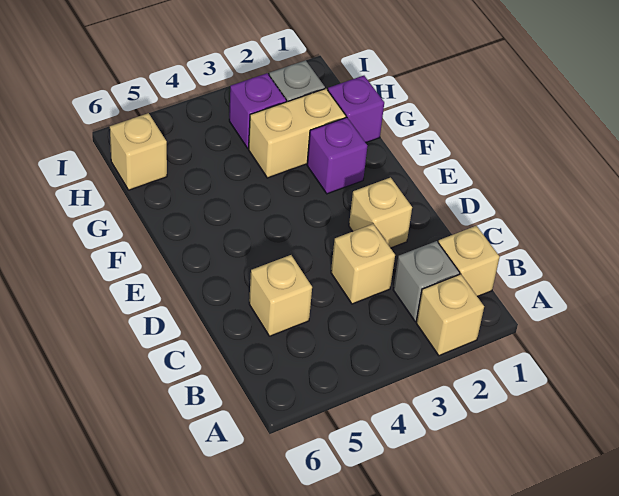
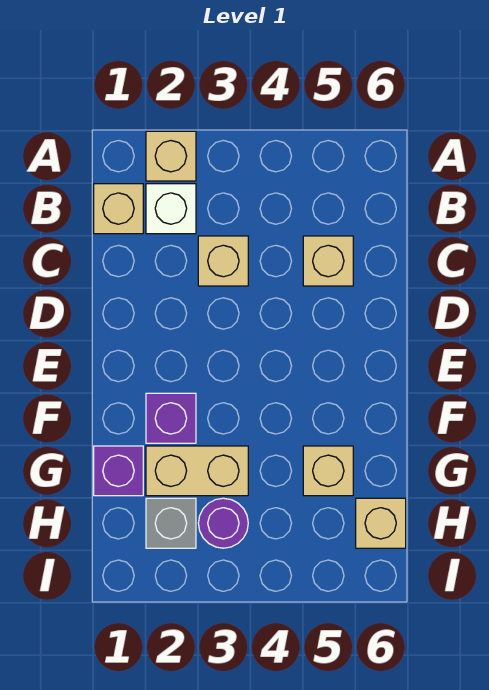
grey 1x1 brick [393,241,460,322] -> white 1x1 brick [146,184,196,234]
tan 1x1 brick [349,178,412,248] -> tan 1x1 brick moved to [303,446,353,496]
purple 1x1 brick [229,73,286,148] -> purple 1x1 round brick [198,498,248,548]

